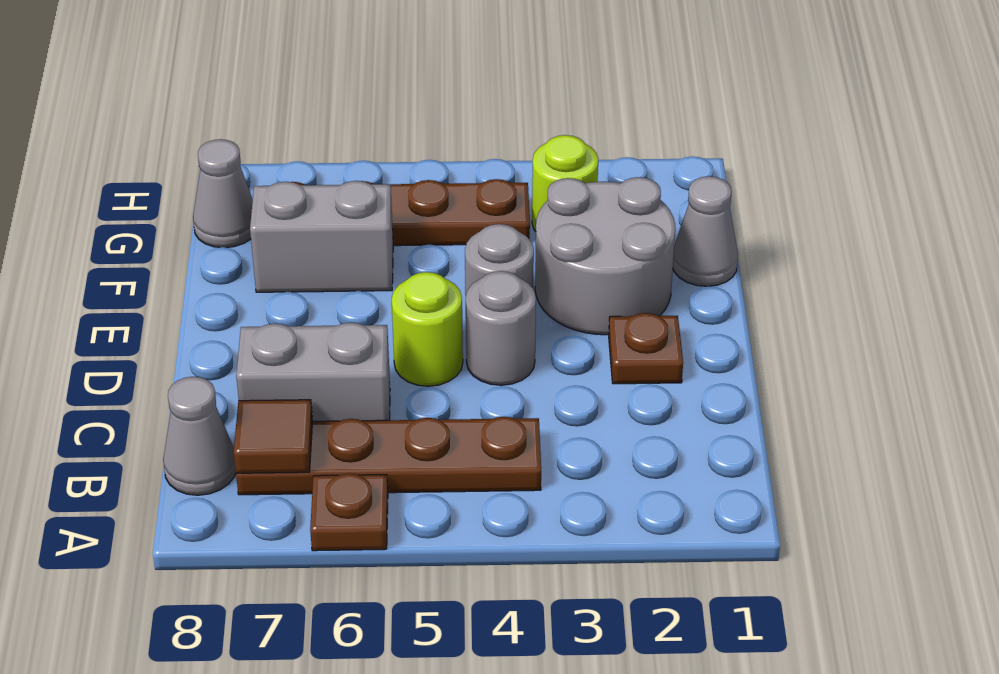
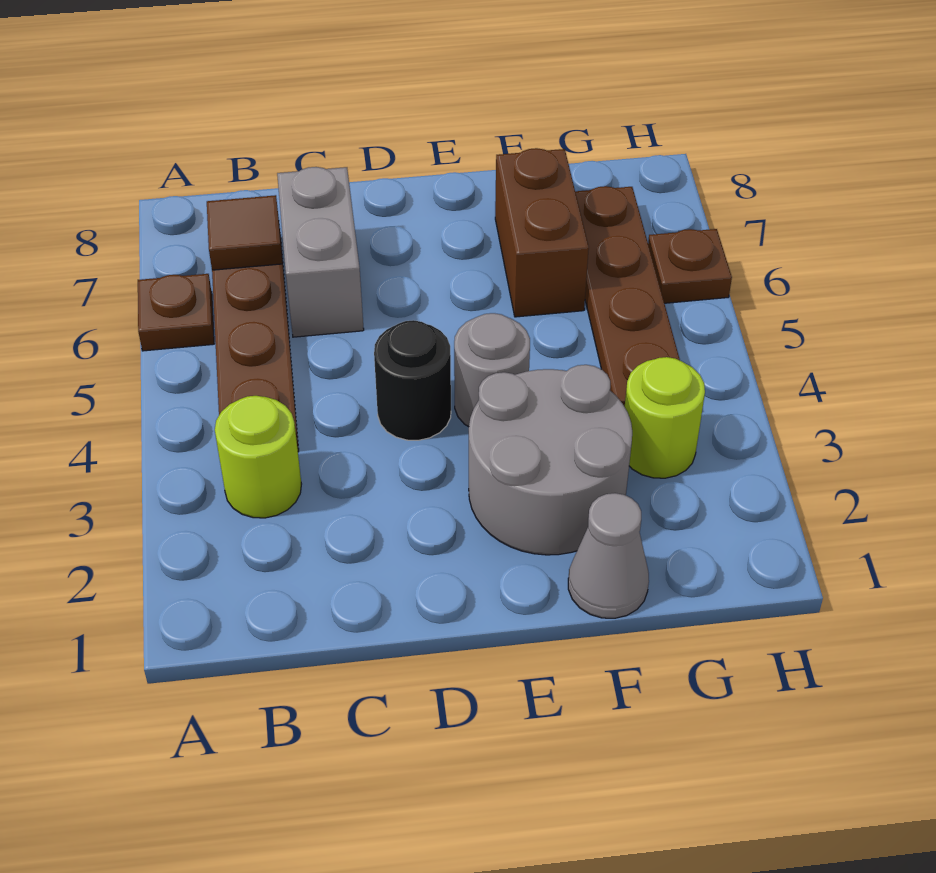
grey 1x1 cone [163,377,236,495] -> none
brown 1x1 plate [609,313,683,384] -> brown 1x1 plate moved to [648,229,732,303]
grey 1x1 round brick [466,271,536,385] -> black 1x1 round brick [374,320,451,440]
lime 1x1 round brick [392,272,463,386] -> lime 1x1 round brick moved to [215,396,301,518]
grey 1x2 brick [250,181,393,292] -> brown 1x2 brick [495,148,589,317]
grey 1x1 cone [193,139,253,248] -> none

